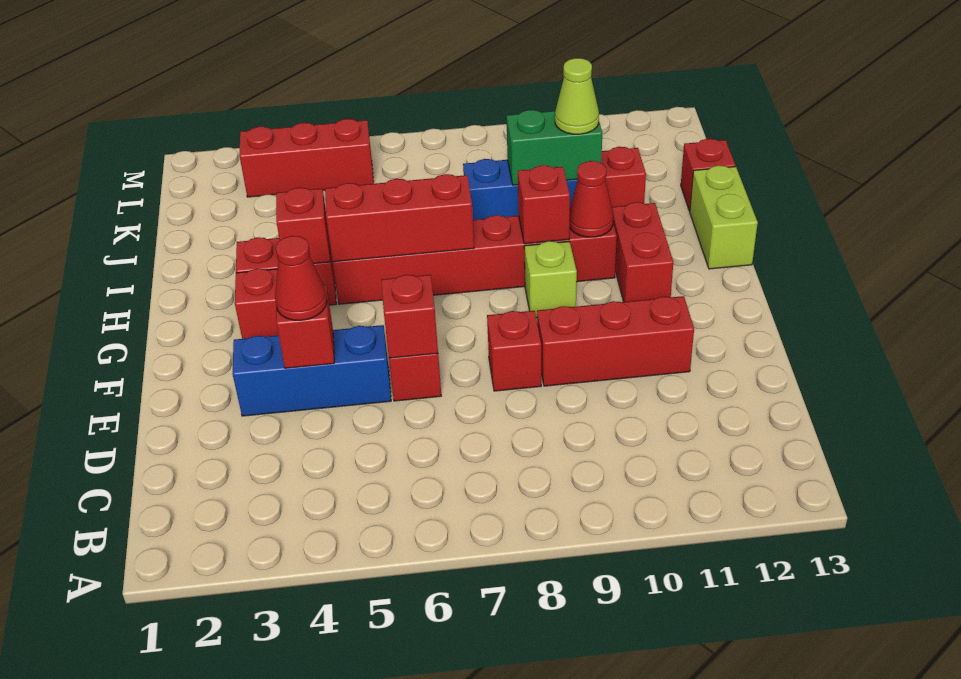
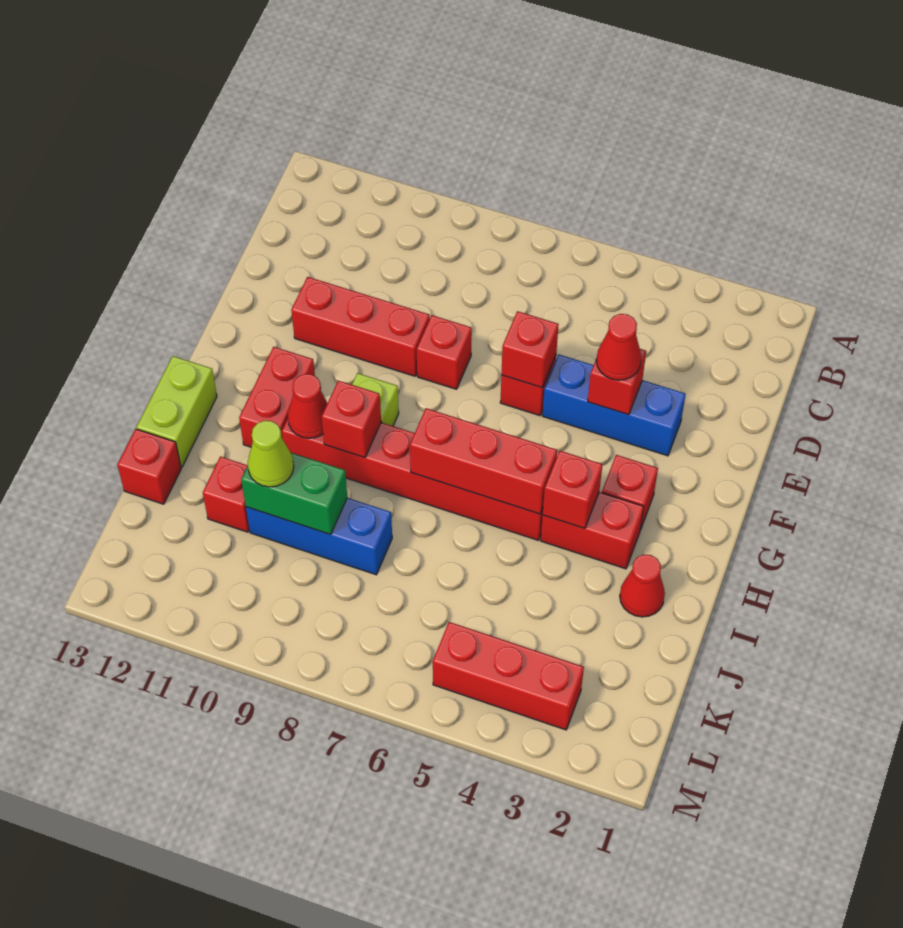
none -> red 1x1 cone [620,555,665,617]

